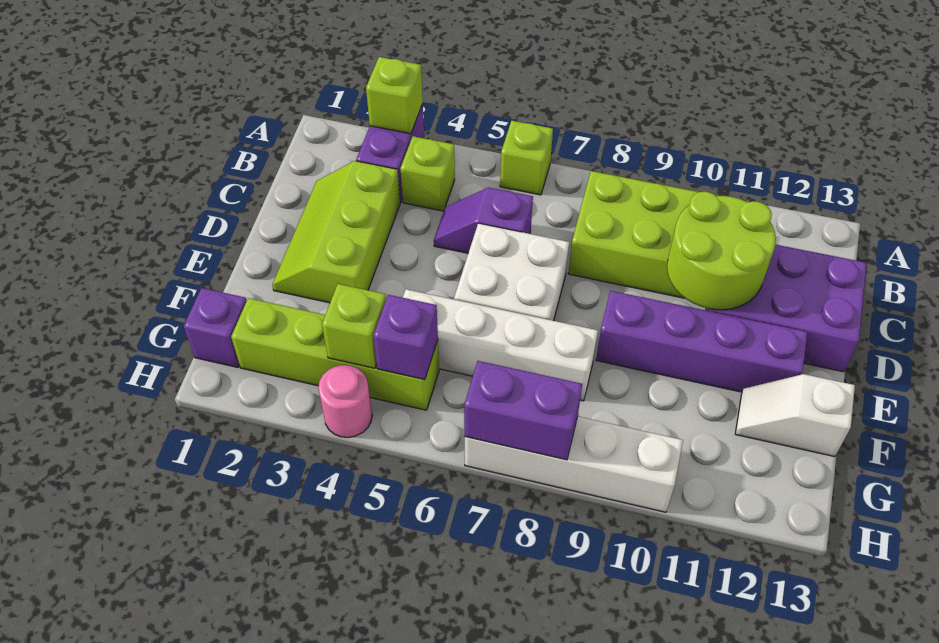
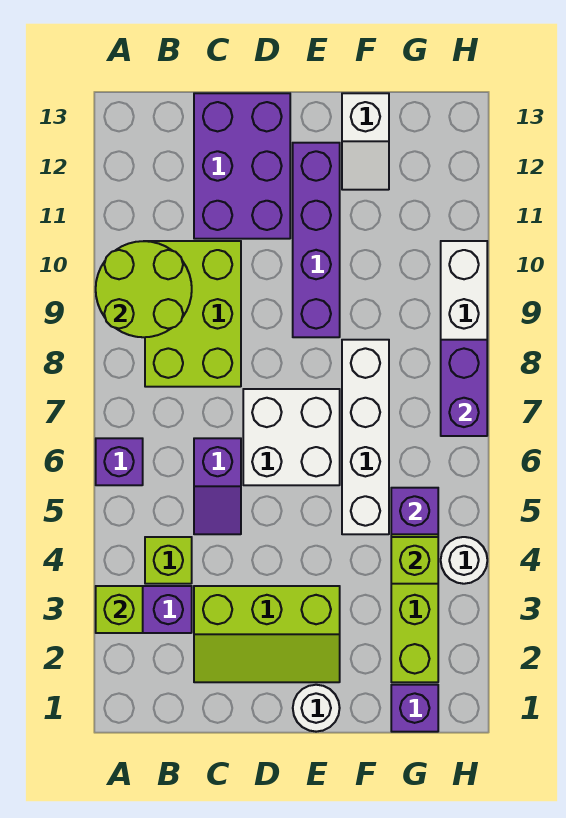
lime 1x1 brick [500,121,553,195] -> purple 1x1 brick [96,438,143,485]
lime 2x2 round brick [667,192,776,310] -> lime 2x2 round brick moved to [96,241,192,337]
none -> white 1x1 round brick [293,685,340,732]
pink 1x1 round brick [318,365,372,438] -> white 1x1 round brick [441,537,487,584]

